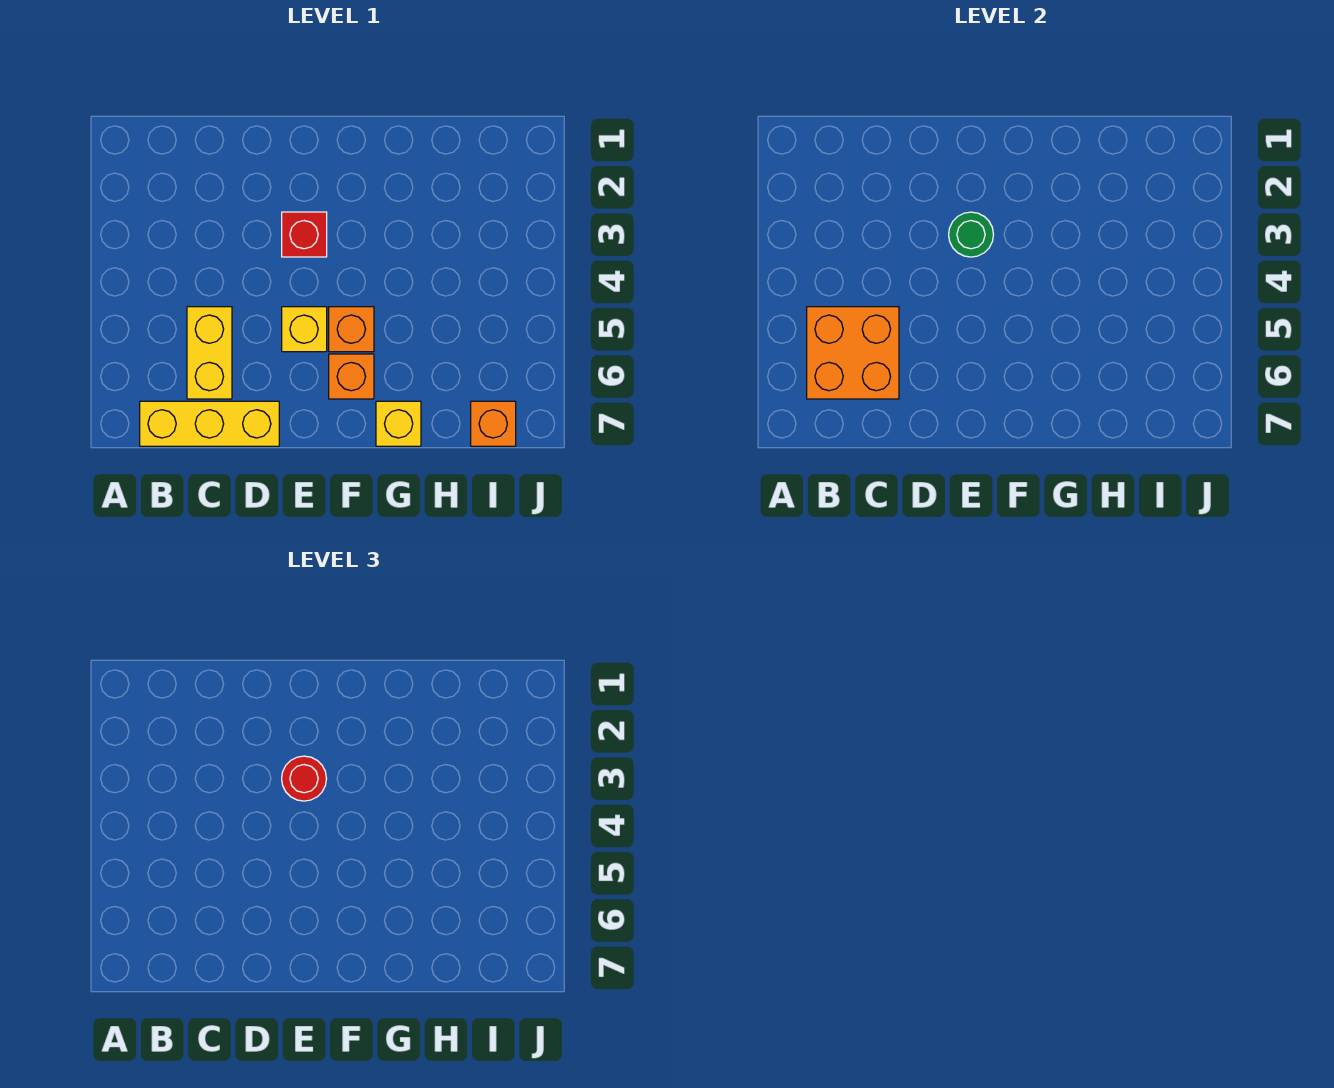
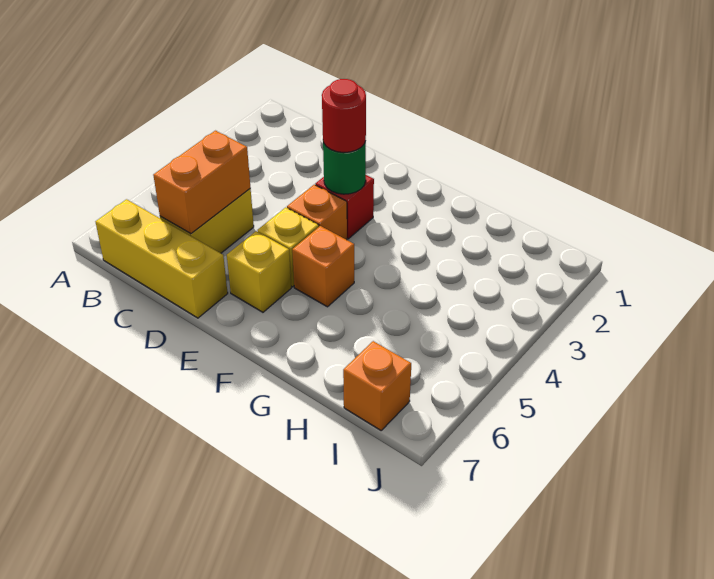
orange 2x2 brick [807,307,899,399] -> orange 1x2 brick [153,131,250,234]
orange 1x1 brick [329,354,374,399] -> orange 1x1 brick moved to [287,185,347,240]
yellow 1x1 brick [376,401,421,446] -> yellow 1x1 brick moved to [227,231,291,312]

